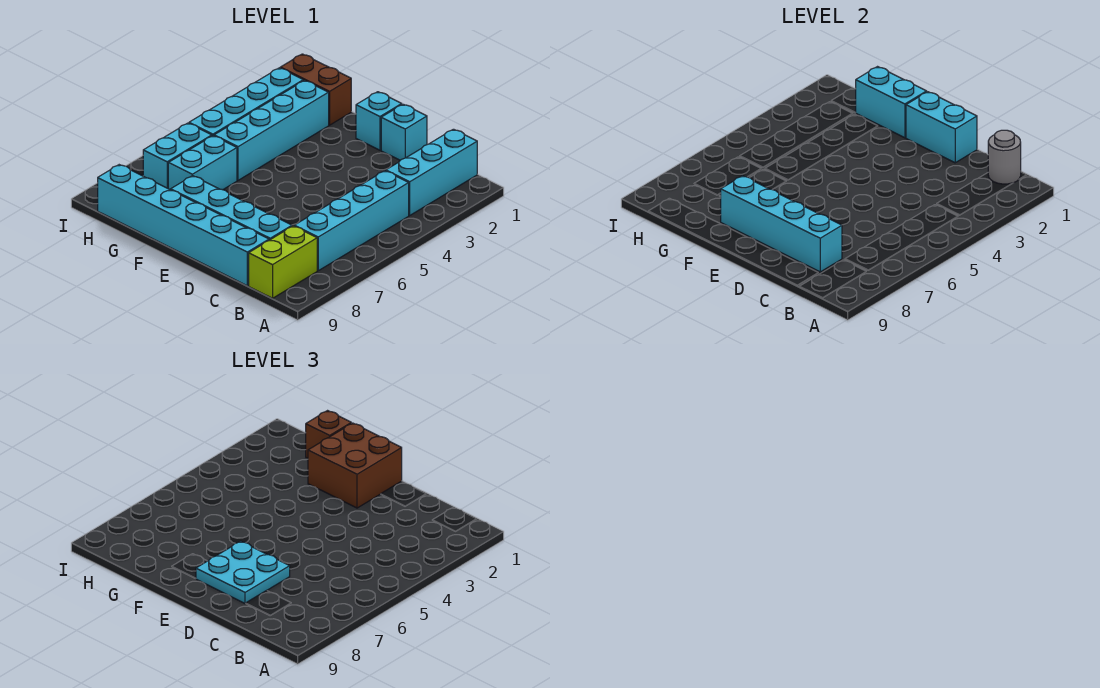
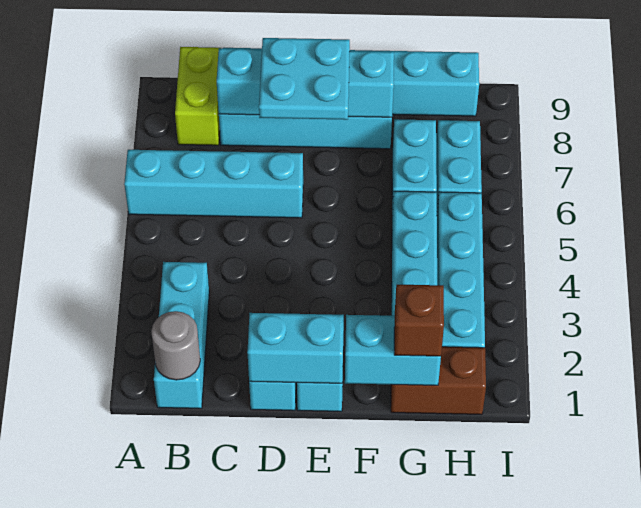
cyan 1x4 brick [294,171,409,271] -> cyan 1x4 brick turned to [124,150,303,218]
brown 2x2 brick [308,423,402,508] -> none

